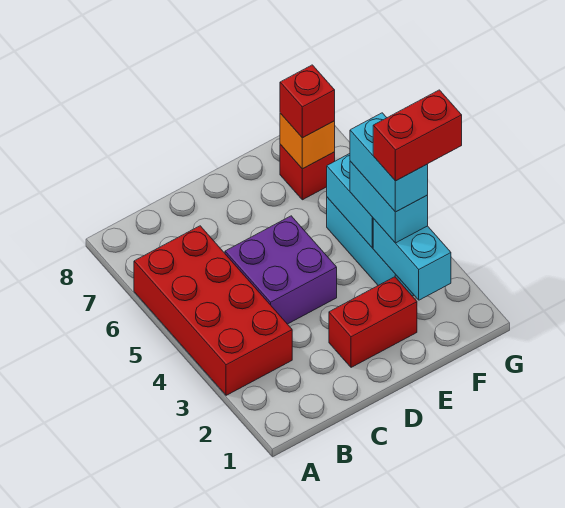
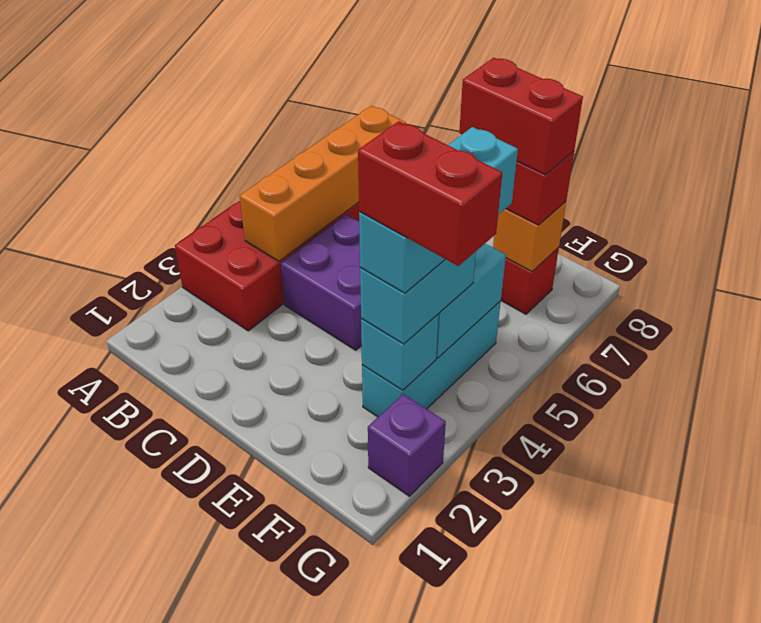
none -> orange 1x4 brick [240,106,406,261]
red 1x2 brick [329,277,417,367] -> red 1x2 brick moved to [459,58,583,175]
cyan 1x2 brick [373,219,451,300] -> cyan 1x1 brick [361,314,439,390]
cyan 1x2 brick [350,113,428,212] -> cyan 1x3 brick [359,127,518,293]
none -> purple 1x1 brick [368,394,446,496]

